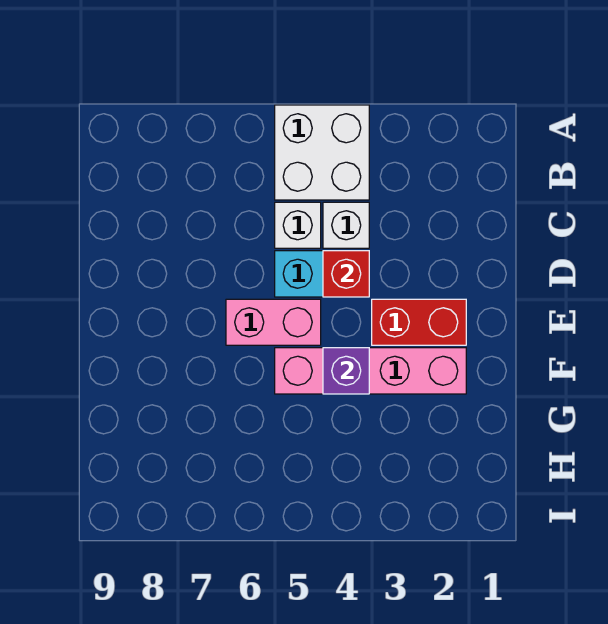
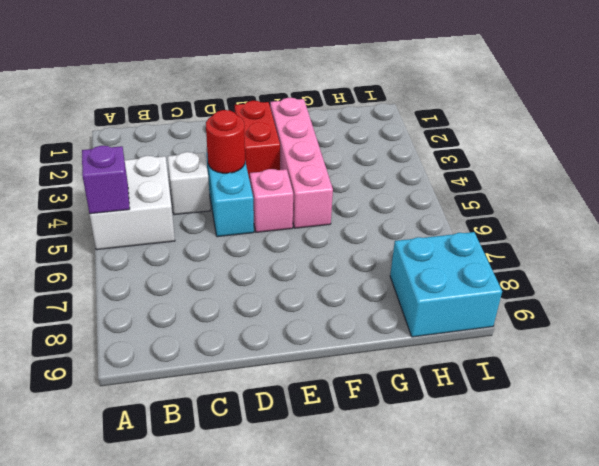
white 1x1 brick [275,202,321,248] -> none
red 1x1 brick [323,251,369,297] -> red 1x1 round brick [206,110,245,173]
pink 1x2 brick [226,299,321,345] -> pink 1x1 brick [250,169,293,232]
purple 1x1 brick [323,348,369,394] -> purple 1x1 brick moved to [82,146,130,214]
none -> cyan 2x2 brick [390,232,502,337]

